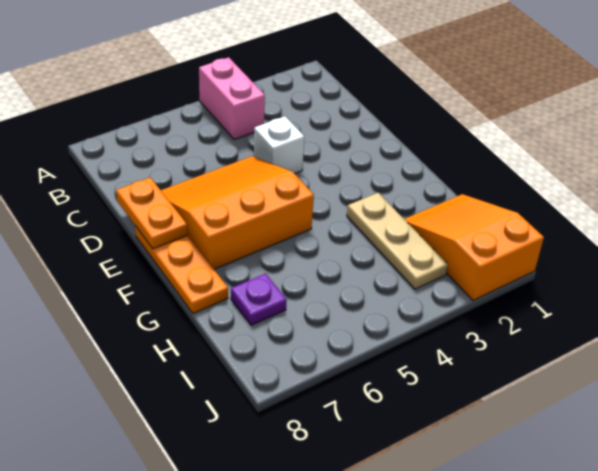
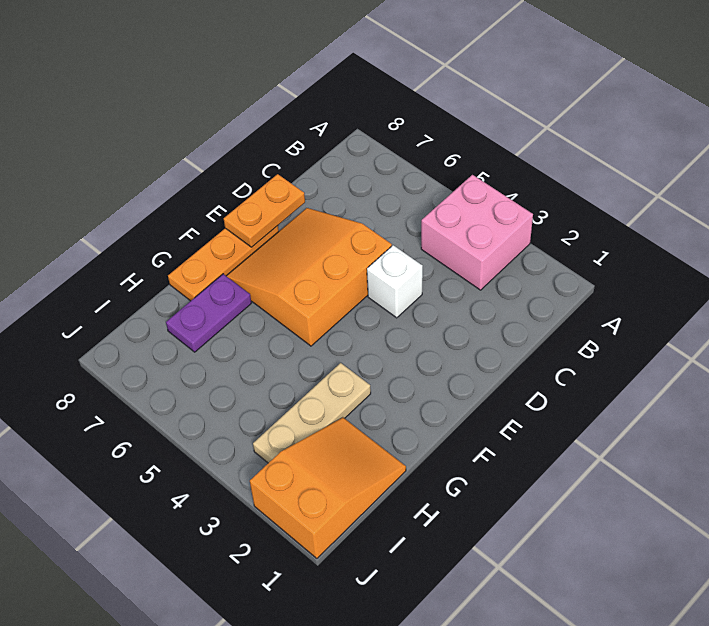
pink 1x2 brick [199,57,265,140] -> pink 2x2 brick [421,175,533,290]
orange 3x3 slope [161,156,314,269] -> orange 3x3 slope turned to [227,208,392,346]
purple 1x1 plate [231,274,287,325] -> purple 1x2 plate [166,274,251,352]

